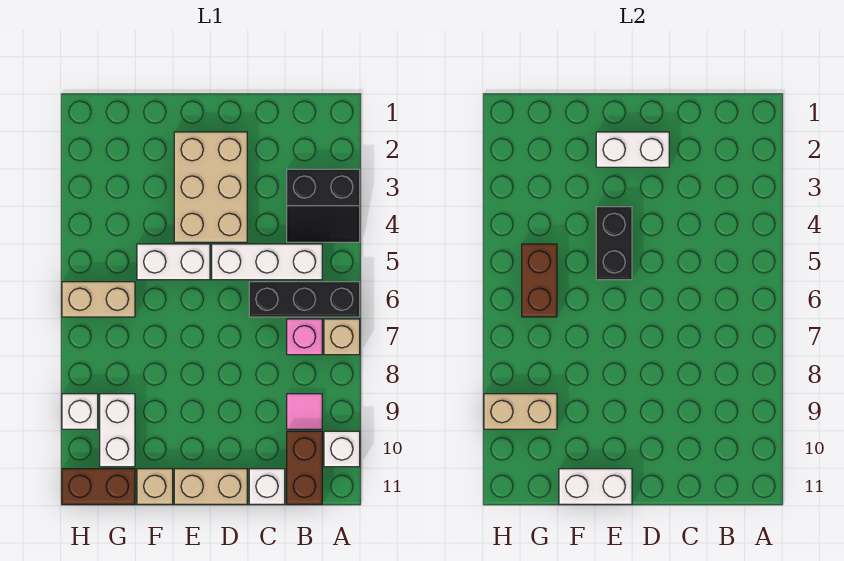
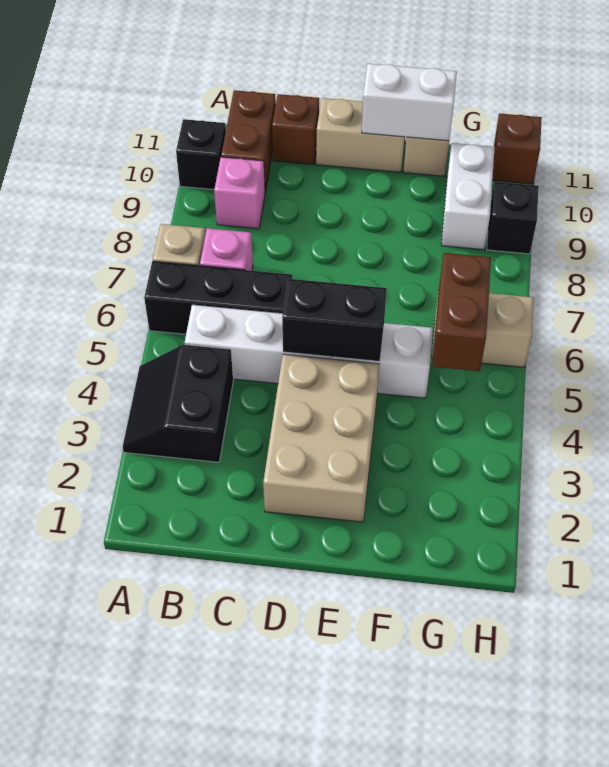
black 2x2 slope [287,169,360,242] -> black 2x2 slope turned to [123,345,233,462]
white 1x1 brick [324,431,360,467] -> black 1x1 brick [176,119,226,190]
pink 1x1 tile [287,394,322,429] -> pink 1x1 brick [214,157,265,229]
white 1x1 brick [249,469,285,504] -> brown 1x1 brick [272,94,319,165]
white 1x2 brick [596,132,669,167] -> none
black 1x2 brick [596,207,632,280] -> black 1x2 brick turned to [282,279,387,361]
tan 1x2 brick [484,394,557,429] -> none
brown 1x2 brick [62,469,135,504] -> brown 1x1 brick [492,113,542,184]
white 1x1 brick [62,394,98,429] -> black 1x1 brick [487,182,539,254]

